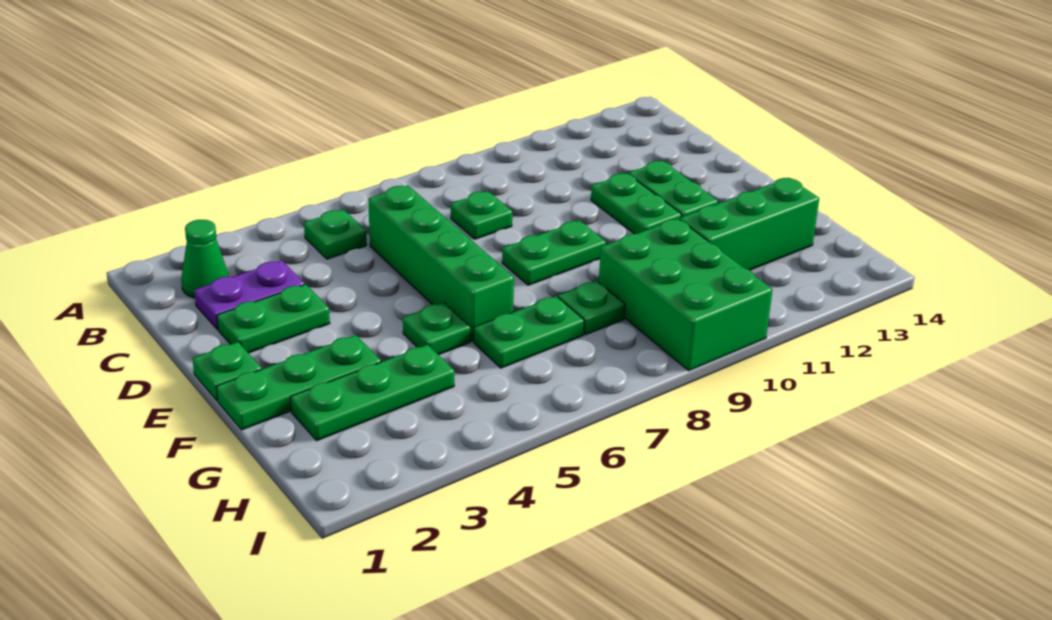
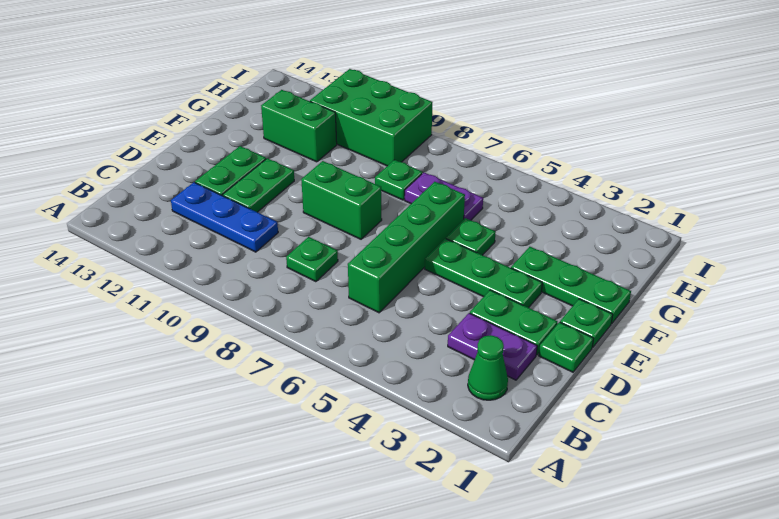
green 1x1 plate [304,210,367,259] -> green 1x1 plate moved to [539,322,594,372]
none -> blue 1x3 plate [171,182,278,252]
green 1x2 plate [502,220,606,285] -> green 1x2 brick [301,161,382,239]
green 1x3 plate [290,345,454,441] -> green 1x3 plate moved to [425,239,542,308]
green 1x2 plate [474,296,584,368] -> purple 1x2 plate [405,173,483,220]
green 2x3 brick [599,219,773,371] -> green 2x3 brick turned to [310,69,433,166]
green 1x3 brick [680,178,819,270] -> green 1x2 brick [261,90,337,162]

